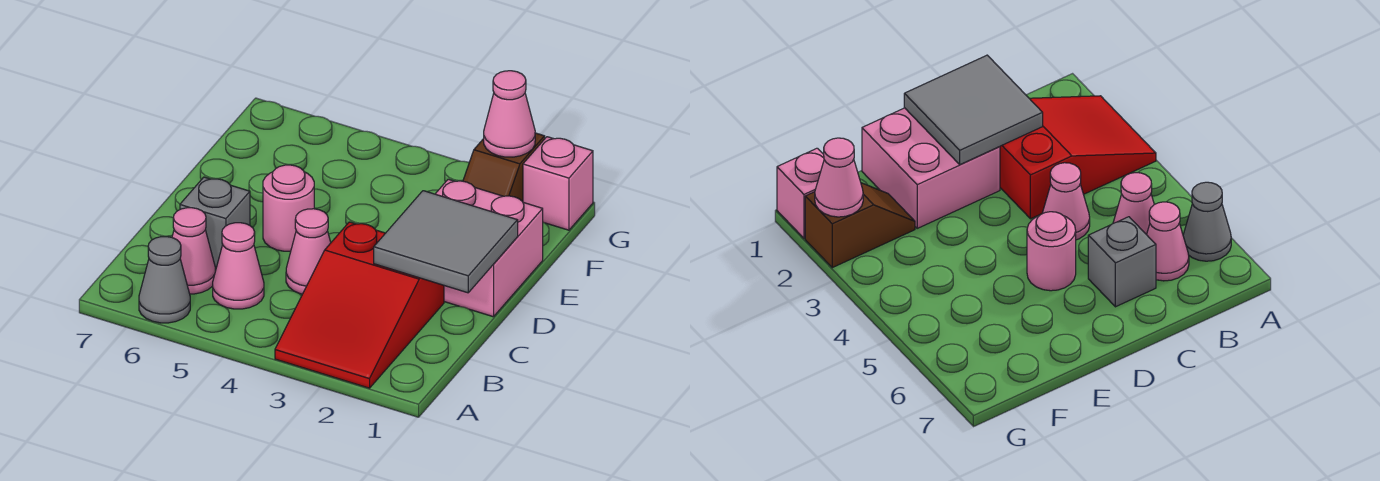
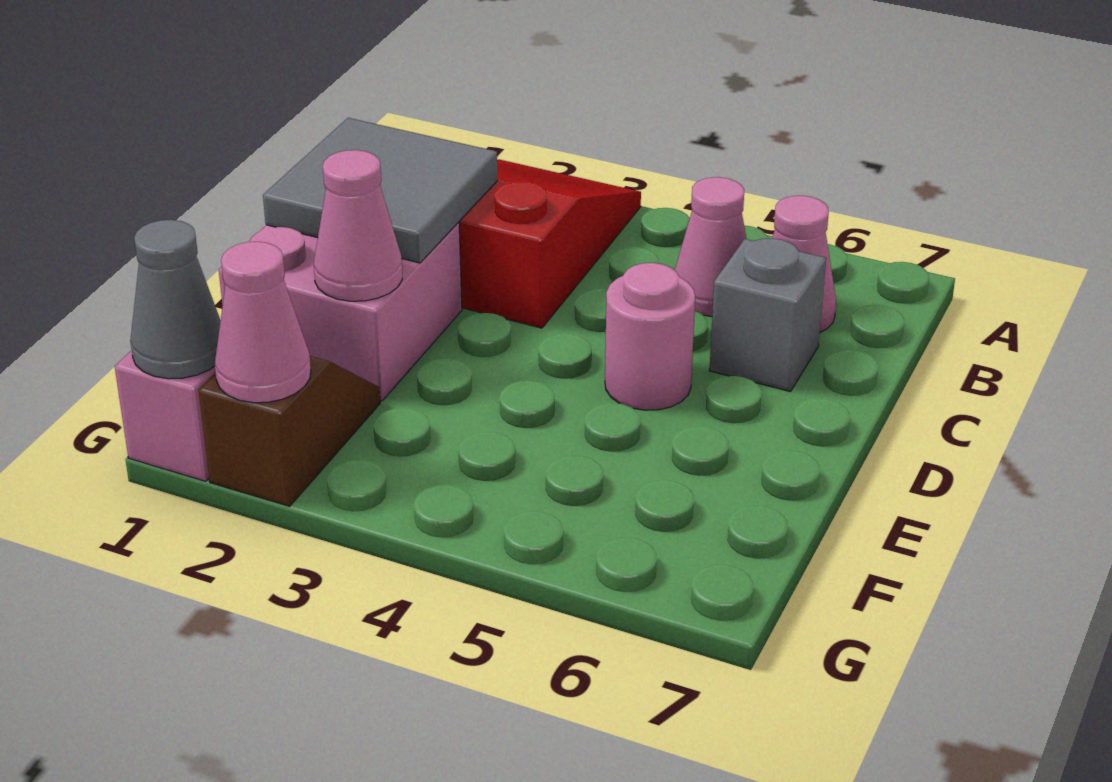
grey 1x1 cone [139,237,190,323] -> grey 1x1 cone moved to [130,220,221,379]
pink 1x1 cone [286,209,331,294] -> pink 1x1 cone moved to [314,150,402,301]

